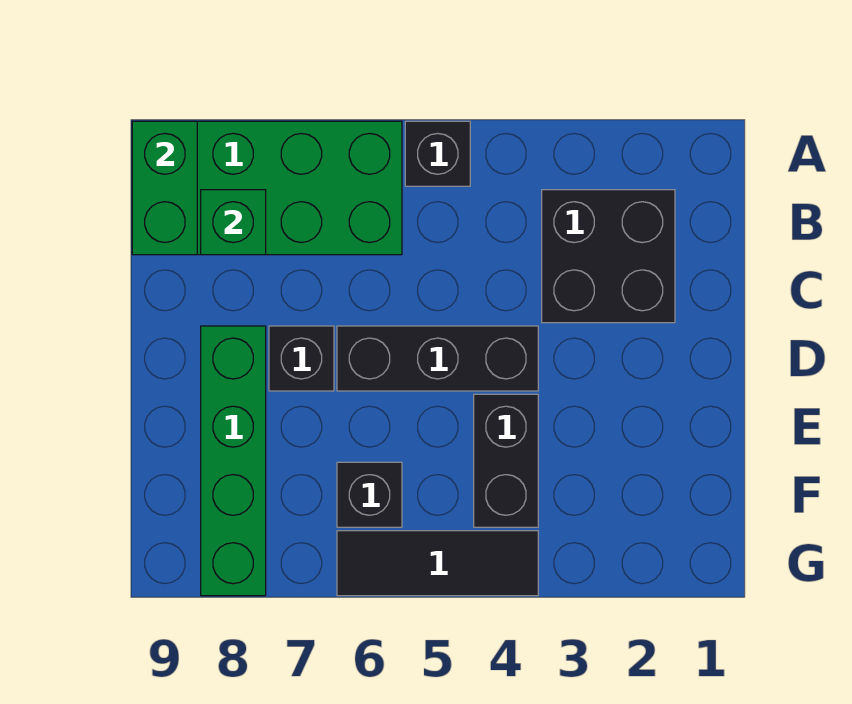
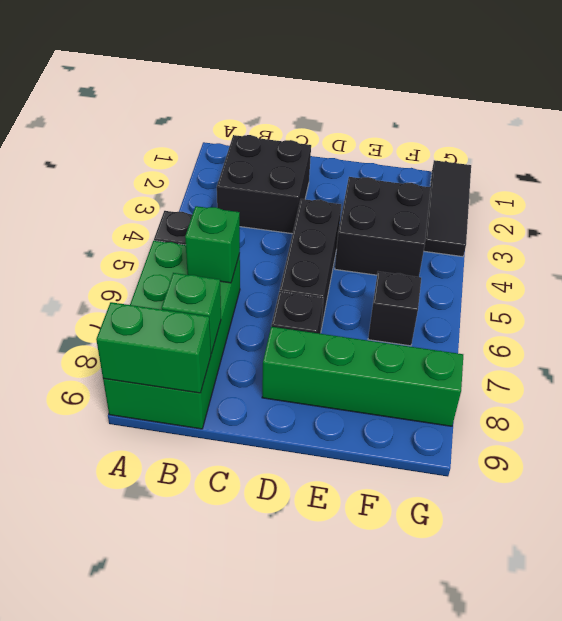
none -> green 1x1 brick [185,206,240,283]
black 1x2 brick [474,394,538,527] -> black 2x2 brick [335,177,431,277]
black 1x3 tile [337,531,538,596] -> black 1x3 tile moved to [424,160,471,257]

